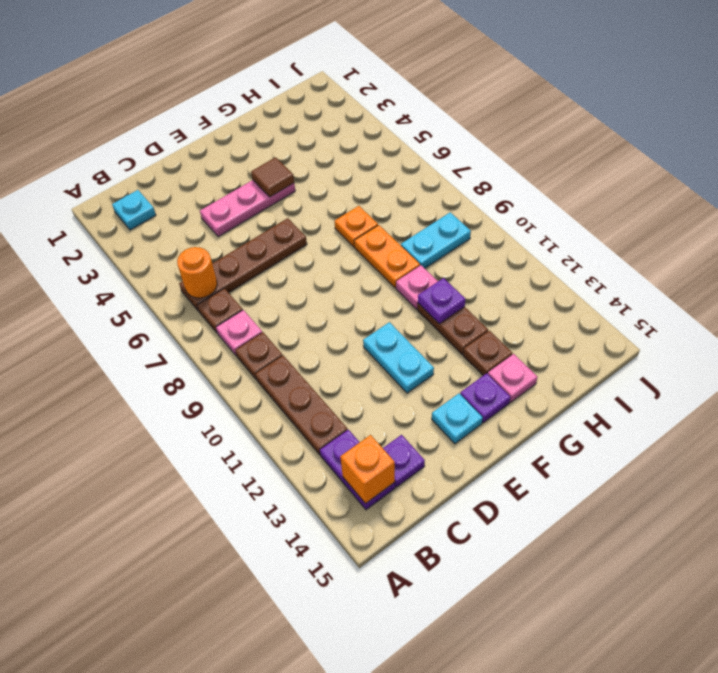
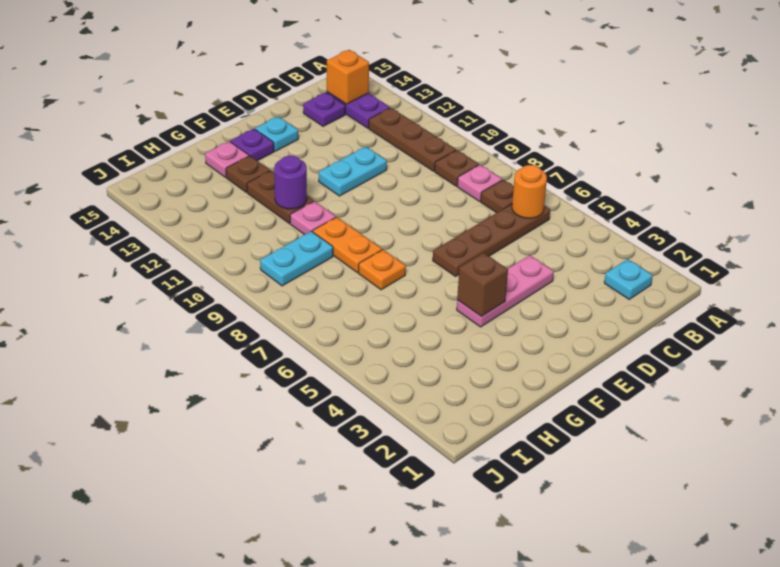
cyan 1x2 plate [363,322,434,393] -> cyan 1x2 plate turned to [319,147,387,196]
brown 1x1 tile [251,157,294,197] -> brown 1x1 brick [457,253,508,317]
purple 1x1 plate [418,278,465,324] -> purple 1x1 round brick [274,156,307,209]

